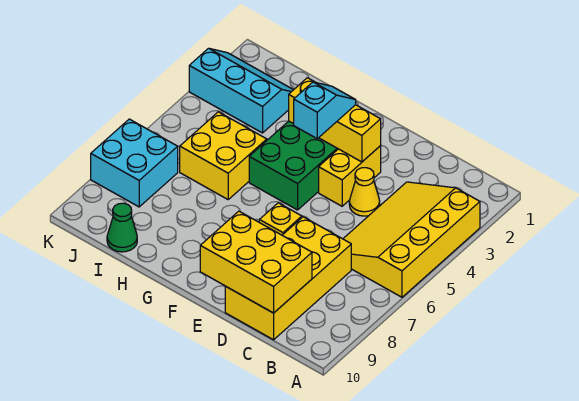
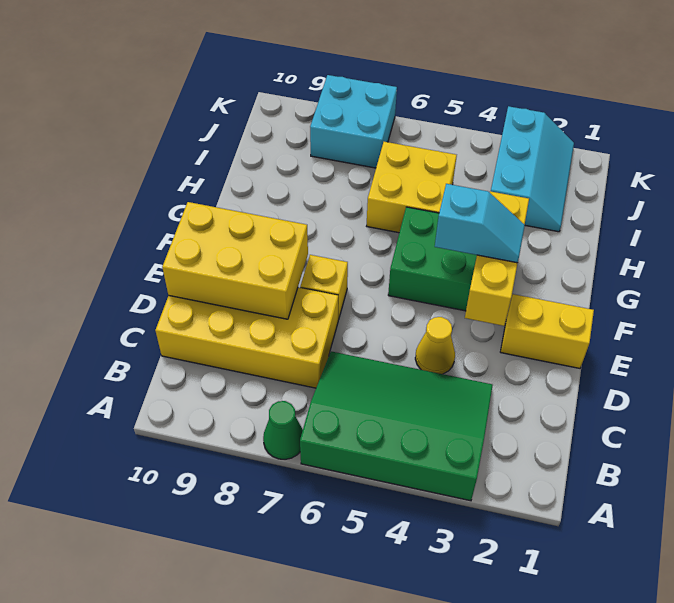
yellow 3x4 slope [343,182,480,297] -> green 3x4 slope [300,351,493,501]
yellow 2x3 brick [200,211,312,313] -> yellow 2x3 brick turned to [162,202,308,319]
yellow 1x2 brick [319,146,381,206] -> yellow 1x2 brick moved to [500,294,594,368]
green 1x1 cone [107,203,137,252] -> green 1x1 cone moved to [263,401,303,459]

